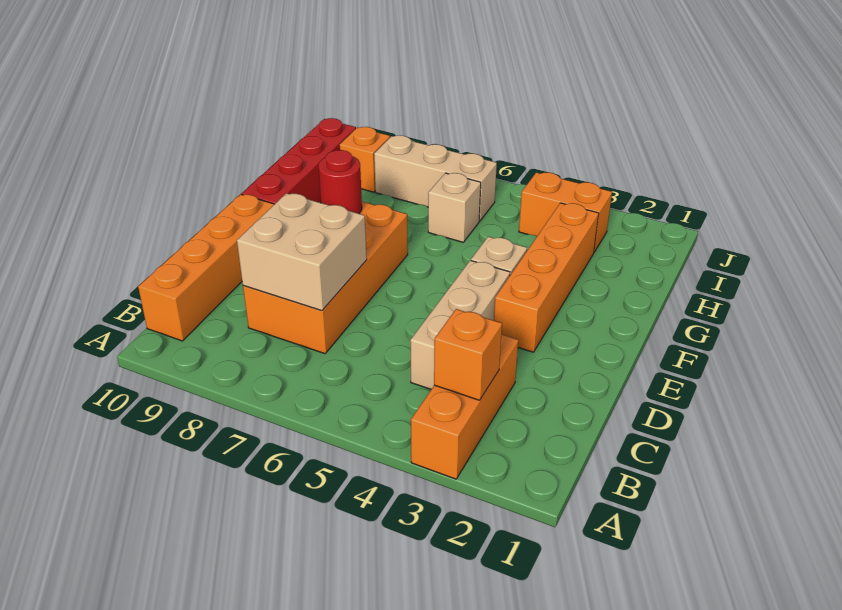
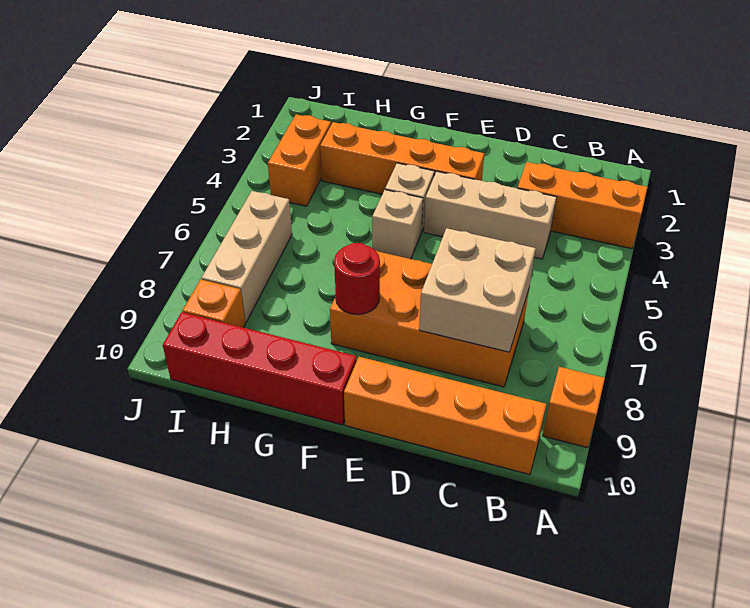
orange 1x1 brick [434,309,502,400] -> orange 1x1 brick moved to [543,367,605,448]
tan 1x1 brick [428,173,481,242] -> tan 1x1 brick moved to [372,190,423,259]

